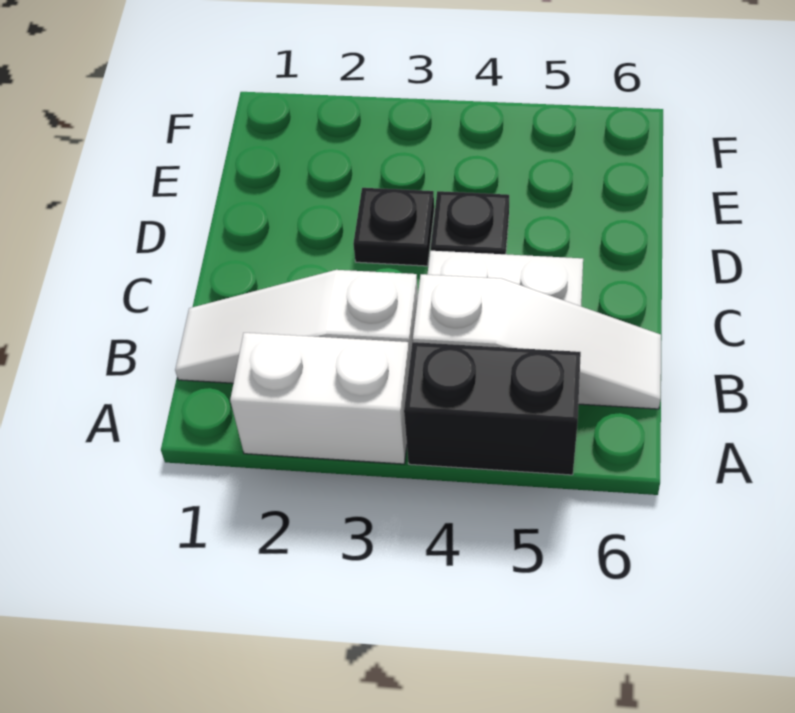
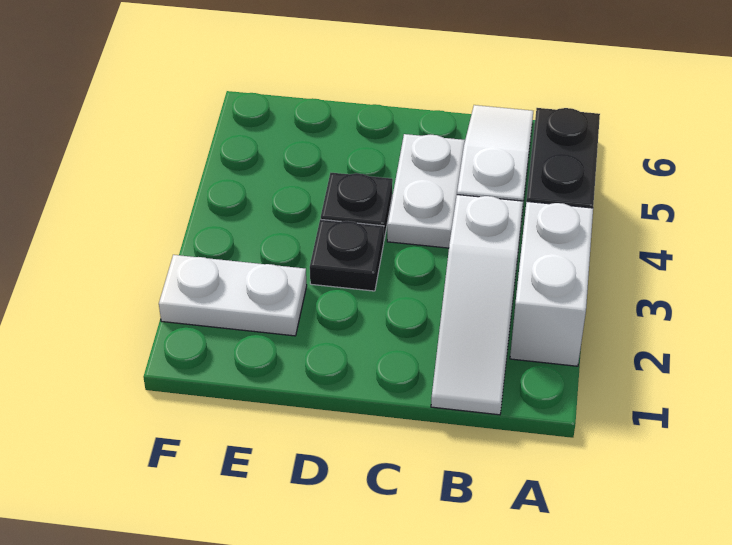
none -> white 1x2 plate [159,255,307,336]

